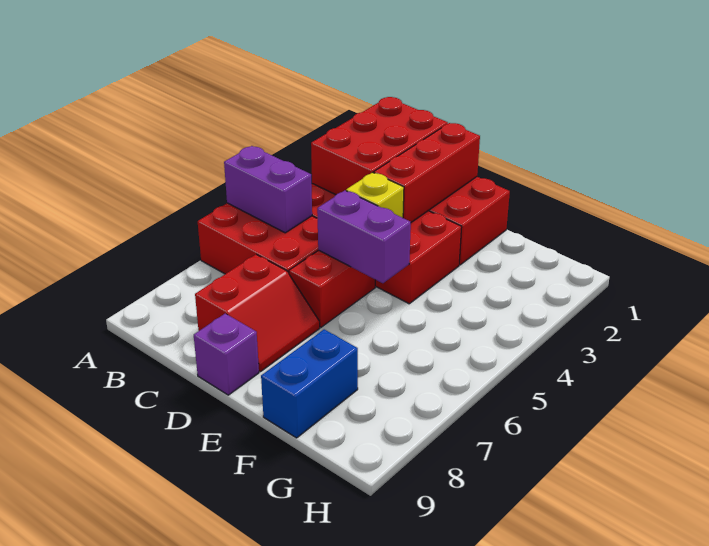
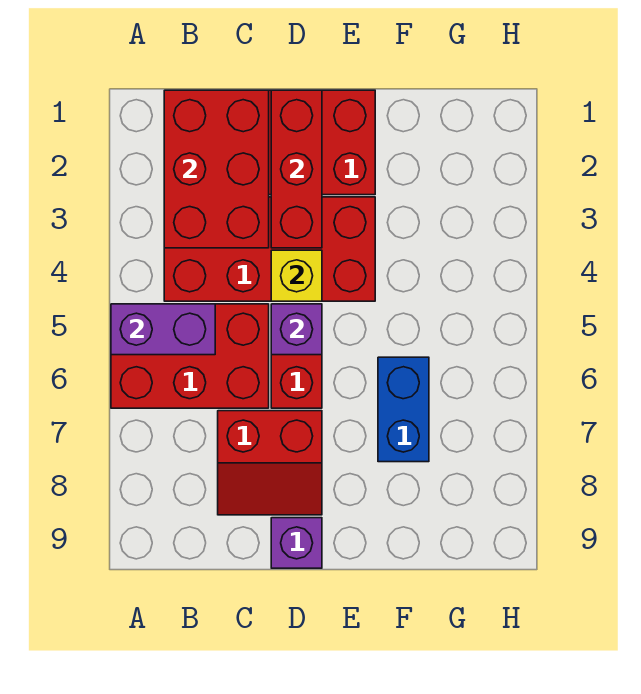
red 2x2 slope [195,254,320,372] -> red 2x2 slope turned to [218,411,322,515]
purple 1x2 brick [317,190,411,283] -> purple 1x1 brick [271,304,322,355]
blue 1x2 brick [261,329,358,438] -> blue 1x2 brick moved to [378,357,429,462]

